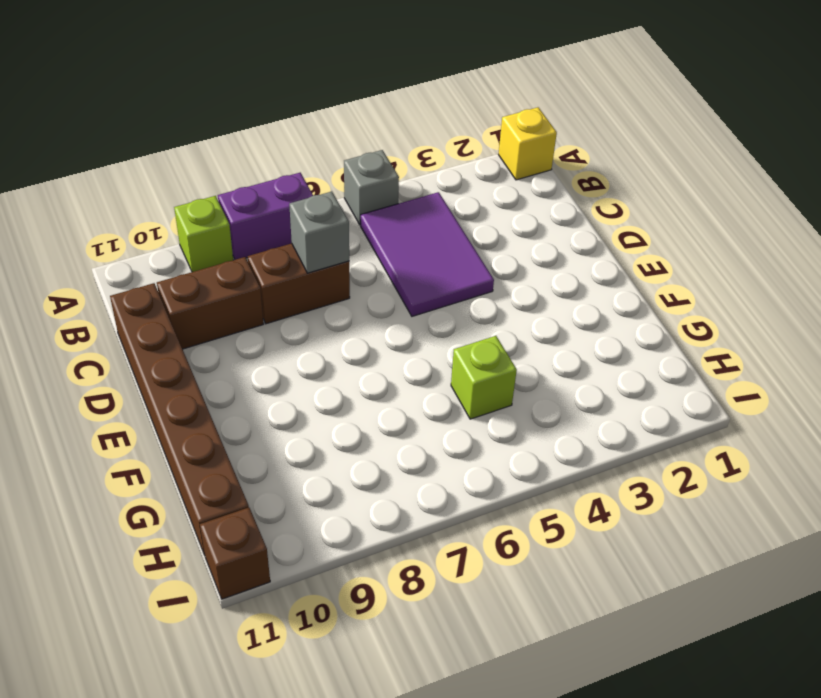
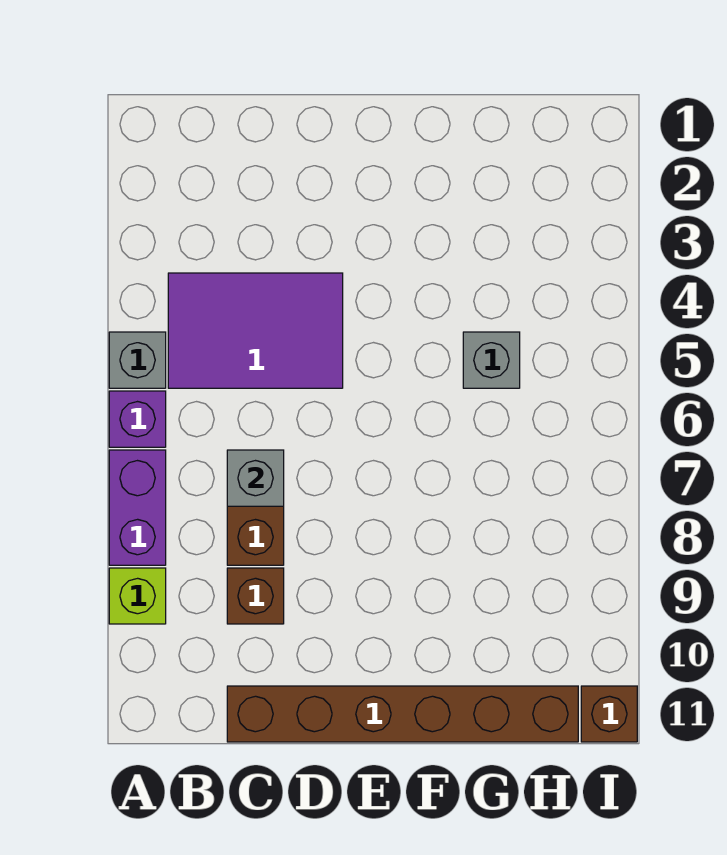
yellow 1x1 brick [499,107,557,180] -> none
none -> purple 1x1 brick [109,391,166,447]
brown 1x2 brick [157,257,263,349] -> brown 1x1 brick [227,568,284,624]
lime 1x1 brick [451,336,517,419] -> grey 1x1 brick [463,332,520,388]

